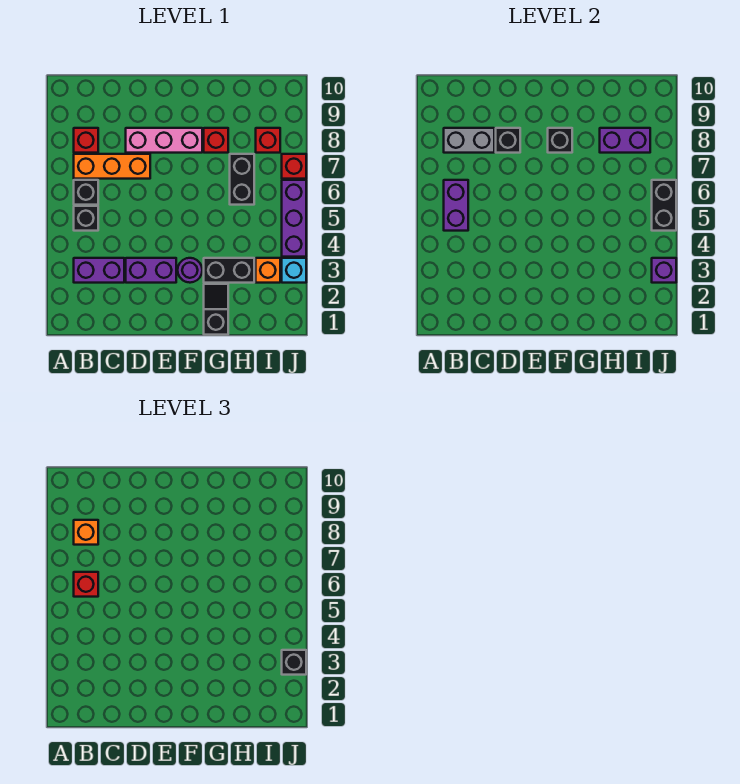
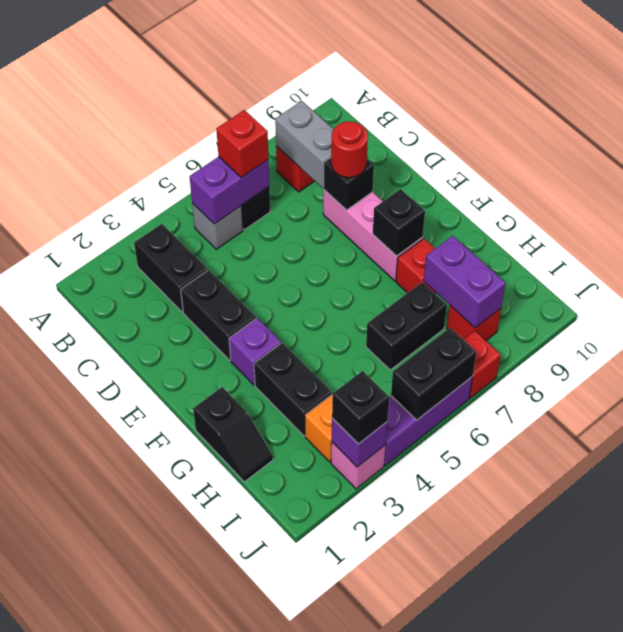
purple 1x2 brick [74,258,124,283] -> black 1x2 brick [134,224,208,312]
black 1x1 brick [74,206,98,231] -> grey 1x1 brick [192,203,243,249]
orange 1x3 brick [74,154,150,179] -> none
orange 1x1 brick [74,520,98,545] -> none
purple 1x2 brick [126,258,176,283] -> black 1x2 brick [181,270,256,360]
none -> red 1x1 round brick [331,121,368,178]
purple 1x1 round brick [178,258,202,283] -> purple 1x1 brick [229,318,281,385]
black 1x2 slope [204,284,228,335] -> black 1x2 slope turned to [193,387,273,482]
cyan 1x1 brick [282,258,306,283] -> pink 1x1 brick [331,442,386,489]

